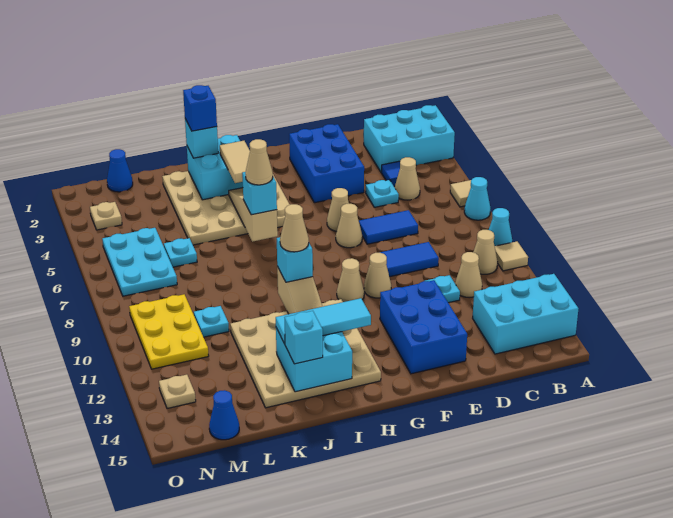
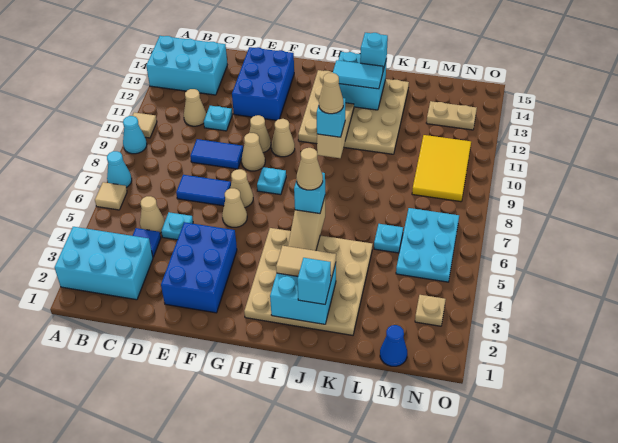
tan 1x1 cone [473,230,498,274] -> tan 1x1 cone moved to [241,133,265,171]
cyan 1x3 tile [276,298,371,344] -> cyan 1x2 tile [333,60,383,89]
tan 1x2 tile [220,141,250,183] -> tan 1x2 tile turned to [276,246,336,279]
blue 1x1 brick [183,85,217,131] -> none
cyan 1x1 plate [194,306,229,337] -> cyan 1x1 plate moved to [257,167,286,195]
yellow 2x3 plate [129,294,209,369] -> yellow 2x3 tile [412,135,471,202]
blue 1x1 cone [209,390,239,440] -> none
tan 1x1 plate [159,375,196,409] -> tan 1x2 plate [426,101,477,130]

